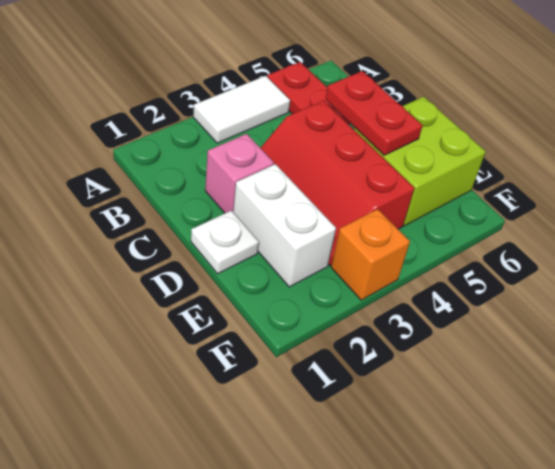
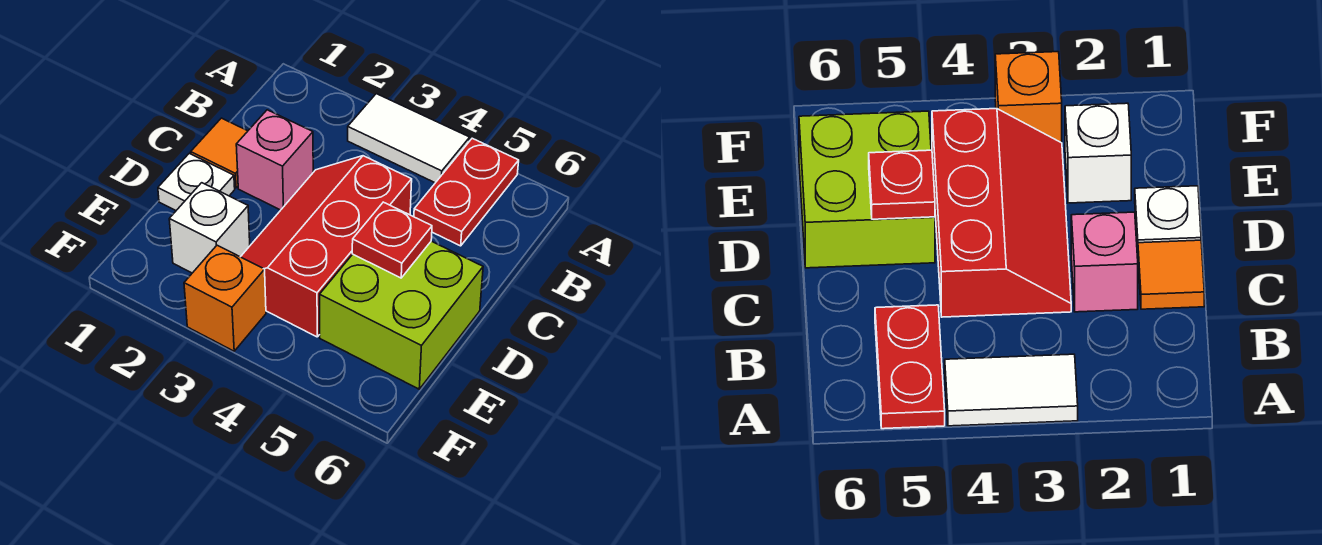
none -> orange 1x1 tile [191,118,248,188]
red 1x2 plate [326,71,423,155] -> red 1x1 plate [352,202,432,278]
white 1x2 brick [233,164,336,287] -> white 1x1 brick [169,183,250,273]

